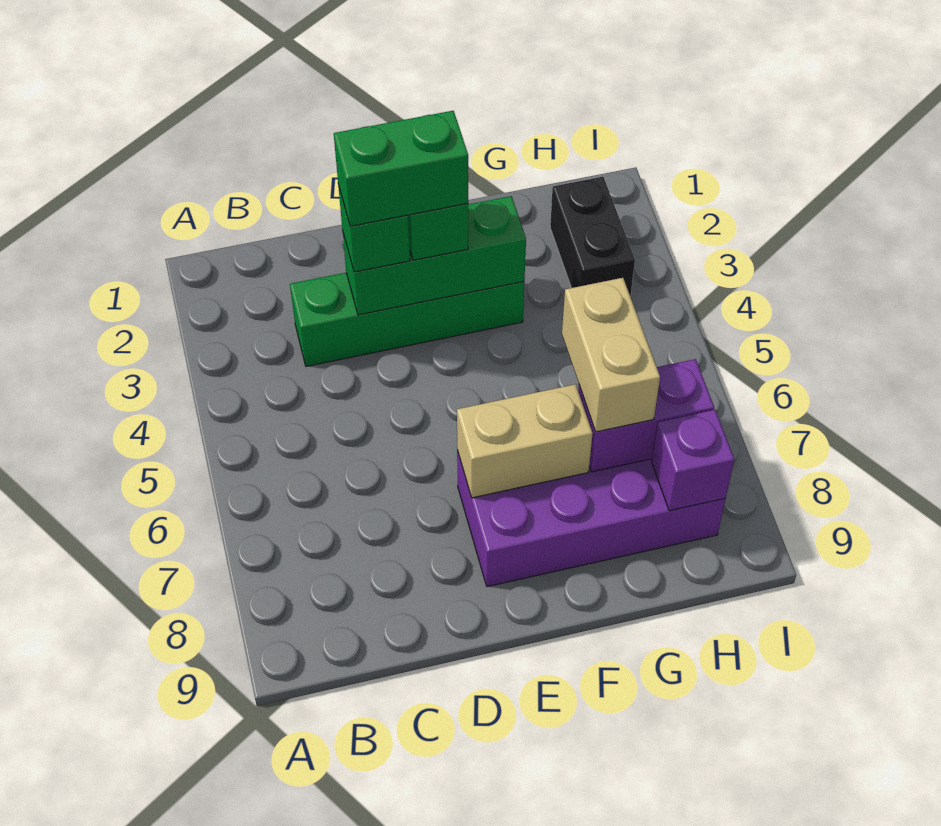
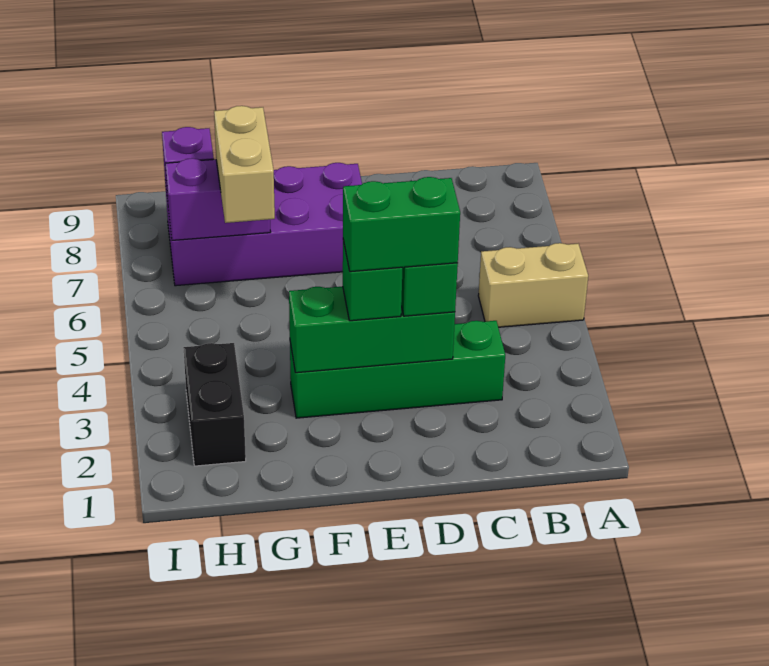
tan 1x2 brick [457,384,593,498] -> tan 1x2 brick moved to [478,243,588,327]

